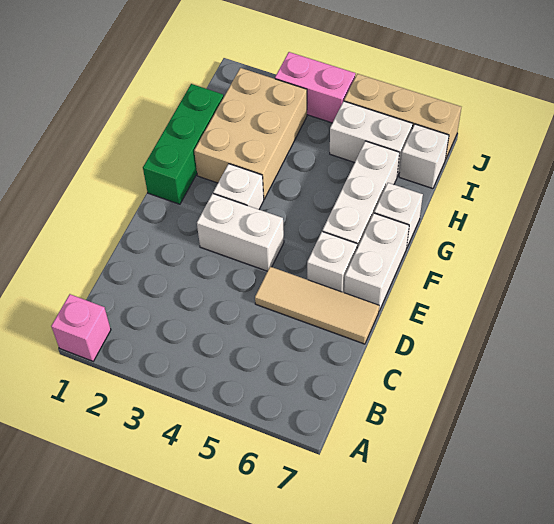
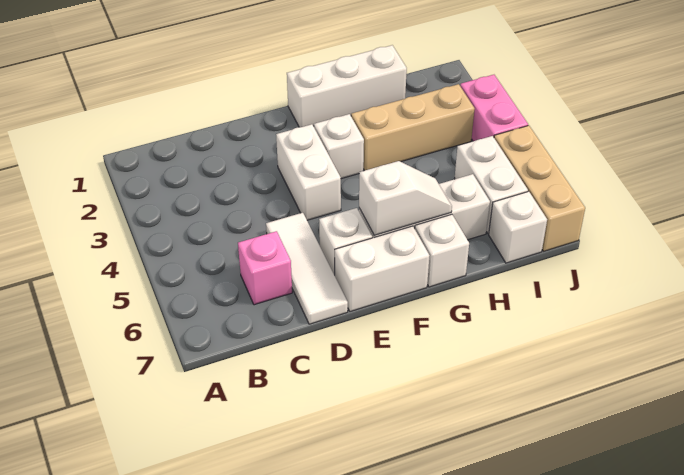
pink 1x1 brick [51,294,111,361] -> pink 1x1 brick moved to [238,231,292,305]
tan 1x3 tile [255,267,379,344] -> white 1x3 tile [266,213,348,324]
green 1x3 brick [143,84,224,204] -> white 1x3 brick [287,45,407,127]
none -> white 1x2 slope [359,161,452,235]
tan 2x3 brick [194,68,307,199] -> tan 1x3 brick [351,84,475,171]

